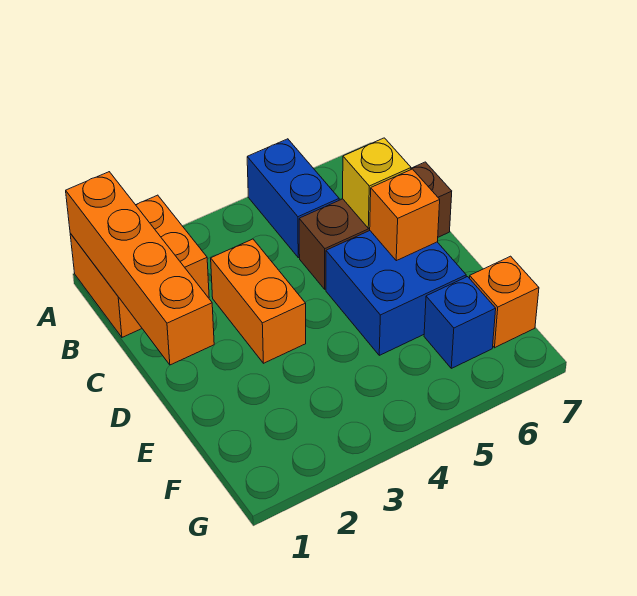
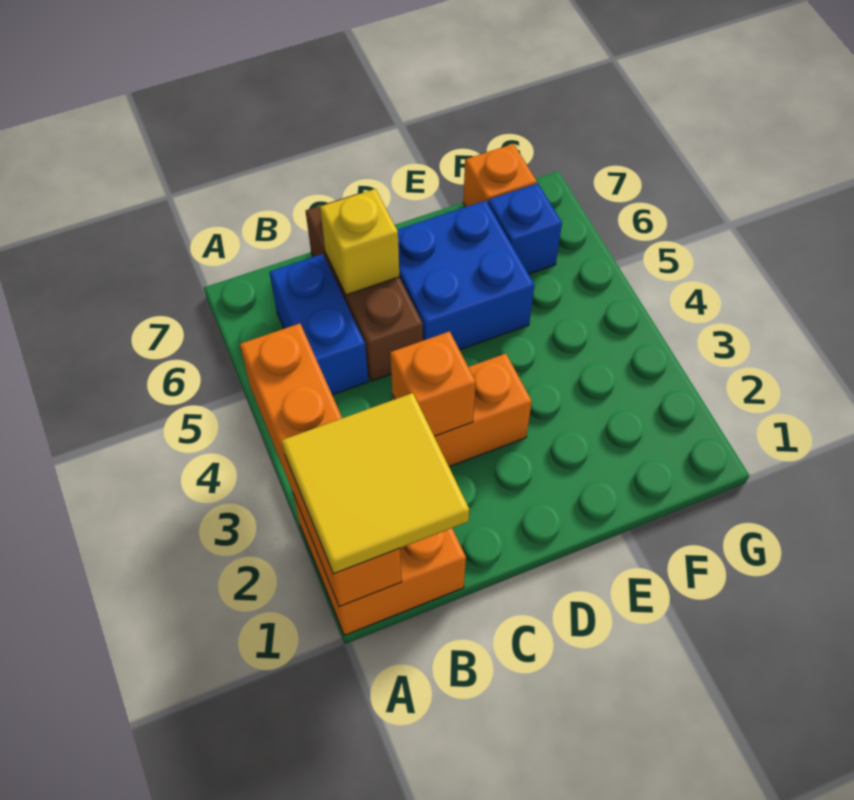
orange 1x4 brick [66,172,214,365] -> orange 1x4 brick turned to [240,324,402,607]
none -> yellow 2x2 tile [281,393,469,574]
blue 1x2 brick [247,139,339,258] -> blue 1x2 brick turned to [269,254,368,395]
orange 1x1 brick [370,169,440,261] -> orange 1x1 brick moved to [390,332,476,437]

